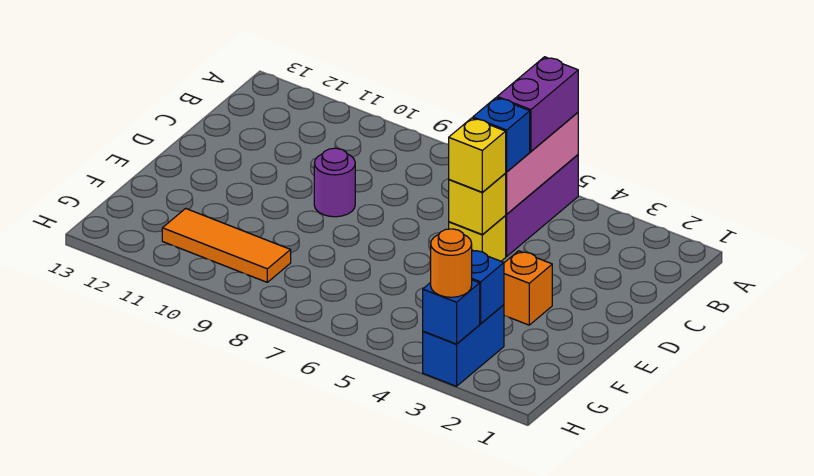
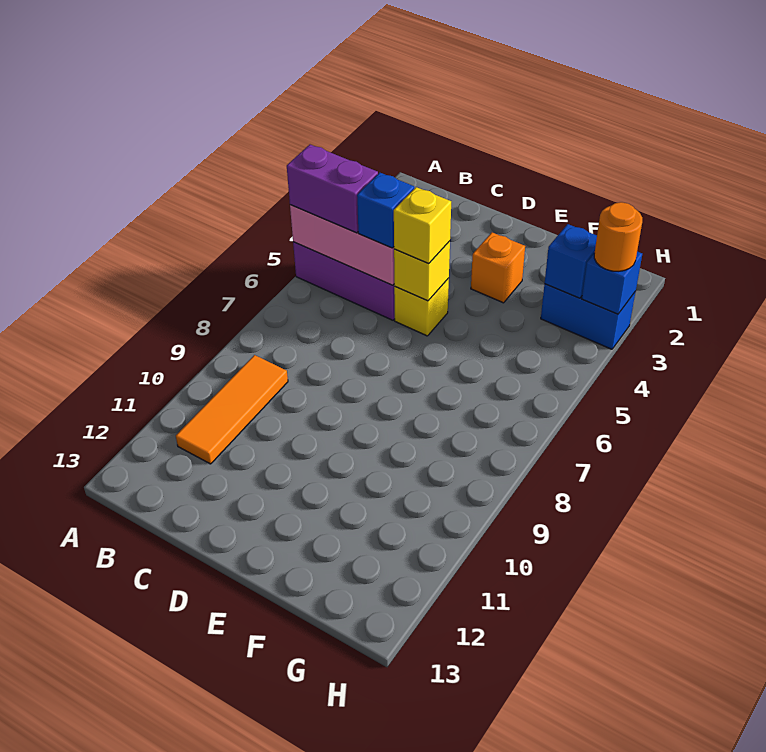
purple 1x1 round brick [314,148,355,217] -> none
orange 1x3 tile [162,208,291,282] -> orange 1x3 tile moved to [176,355,288,464]

